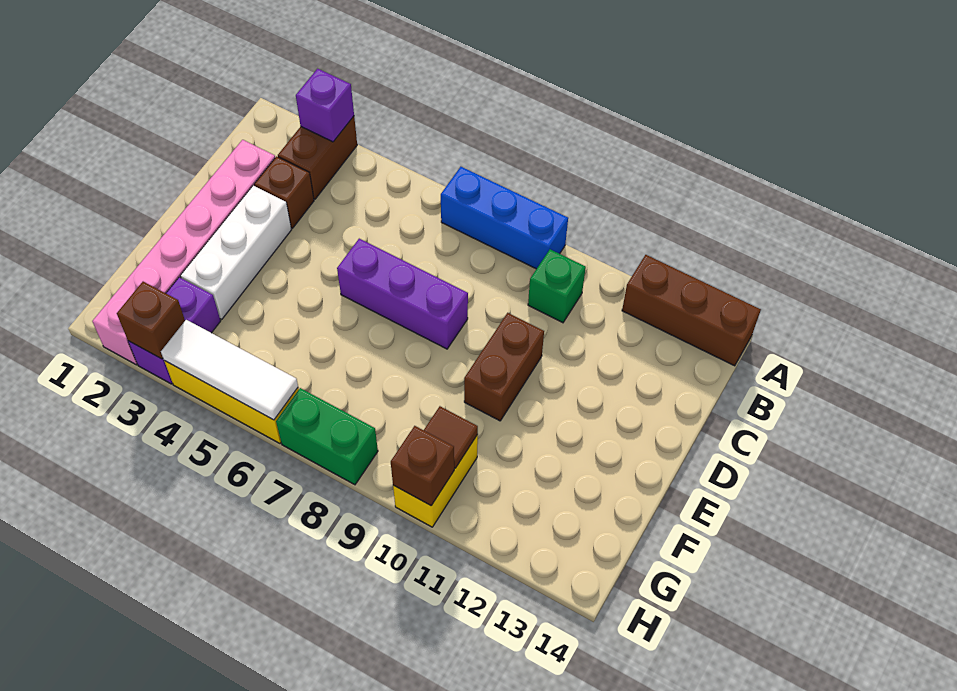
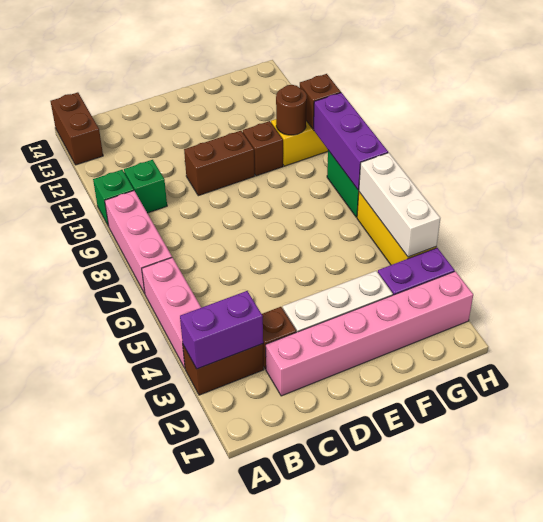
purple 1x1 brick [296,69,354,142] -> purple 1x2 brick [180,291,263,369]
none -> pink 1x3 brick [142,257,201,368]
blue 1x3 brick [441,167,568,269] -> pink 1x3 brick [105,191,172,294]
none -> green 1x1 brick [93,170,134,226]
brown 1x3 brick [622,255,761,366] -> brown 1x2 brick [51,92,103,165]
purple 1x3 brick [337,239,468,349] -> purple 1x3 brick moved to [314,93,388,190]
brown 1x1 tile [424,406,478,468] -> brown 1x1 round brick [276,85,307,135]
brown 1x1 brick [117,282,185,359] -> brown 1x1 brick moved to [243,121,283,176]
white 1x3 tile [161,320,298,420] -> white 1x3 brick [359,153,440,257]

